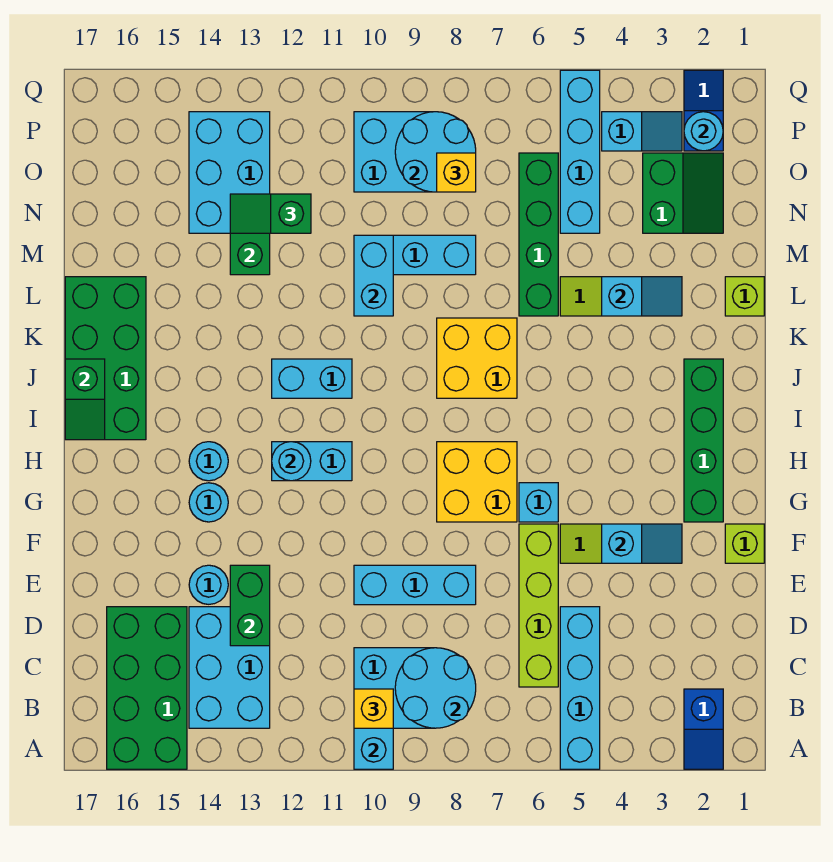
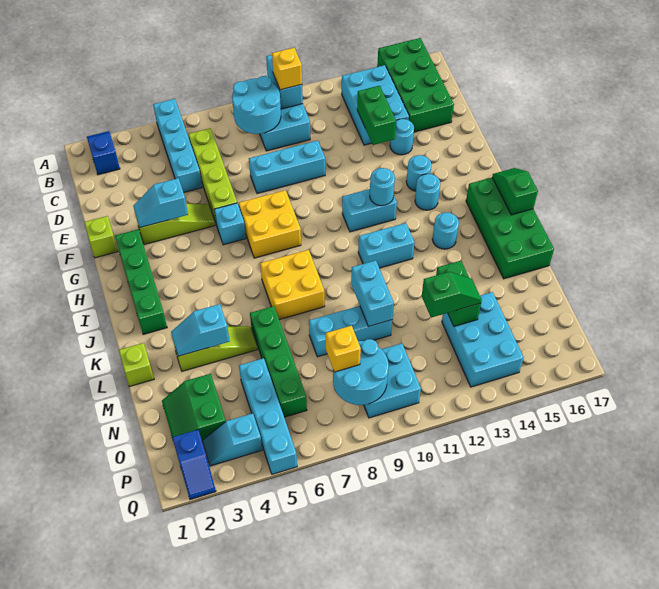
cyan 1x1 round brick [684,112,723,151] -> cyan 1x1 round brick moved to [432,212,459,249]

